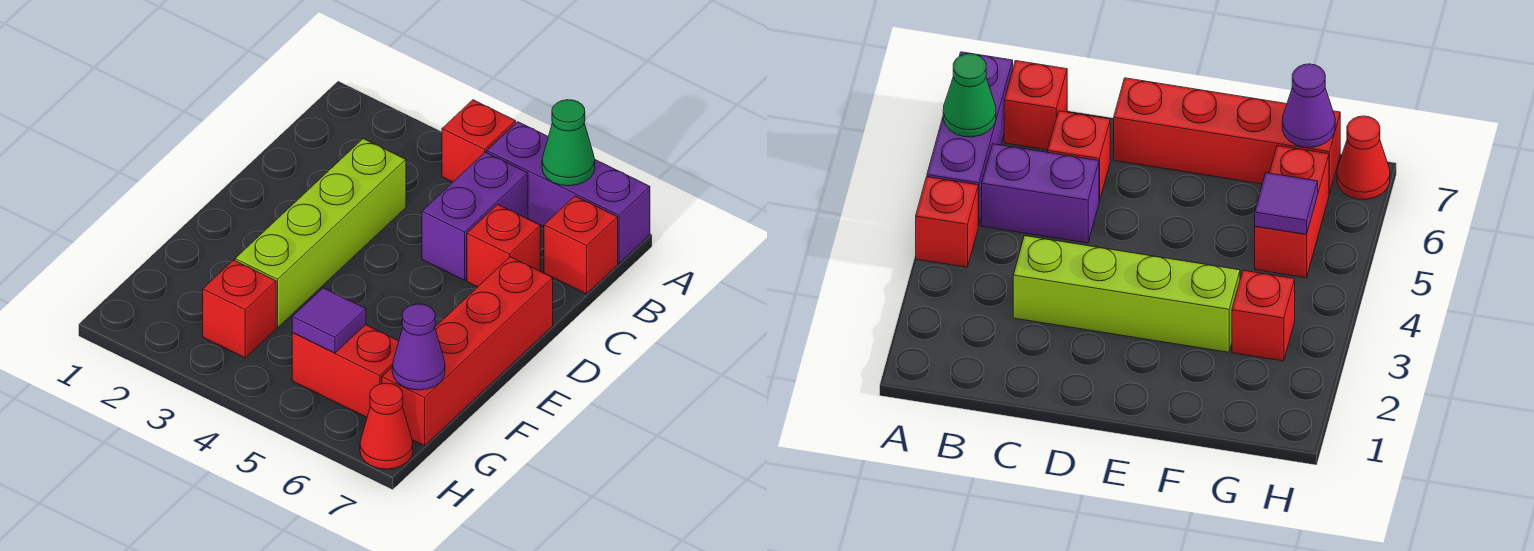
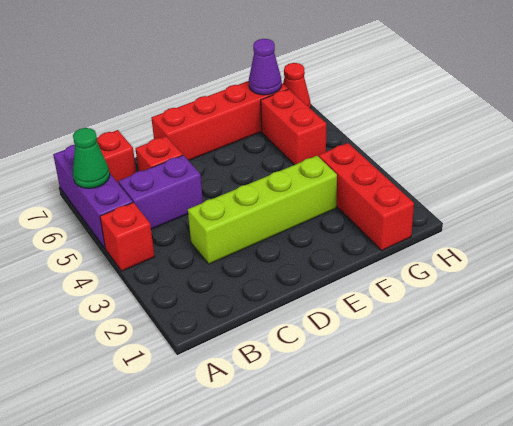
red 1x1 brick [203,260,276,358] -> red 1x3 brick [319,143,414,250]
purple 1x1 tile [292,288,366,353] -> none

